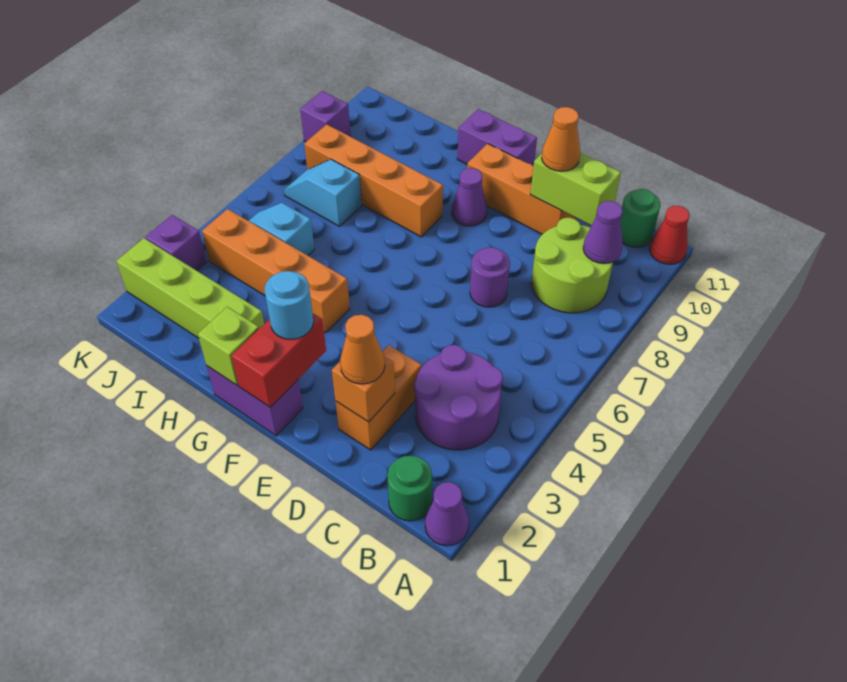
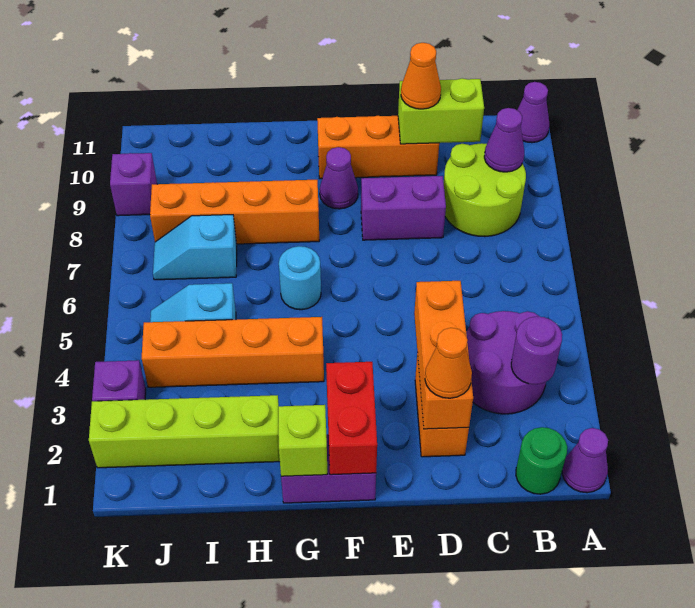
red 1x1 cone [650,206,690,264] -> purple 1x1 cone [517,82,549,143]
green 1x1 round brick [621,189,660,248] -> none
orange 1x1 brick [332,357,395,422] -> orange 1x3 brick [414,281,473,429]
purple 1x1 round brick [470,247,510,307] -> purple 1x1 round brick moved to [511,316,562,385]
cyan 1x1 round brick [264,271,314,339] -> cyan 1x1 round brick moved to [279,246,321,310]
purple 1x2 brick [457,109,537,166] -> purple 1x2 brick moved to [361,176,446,240]

